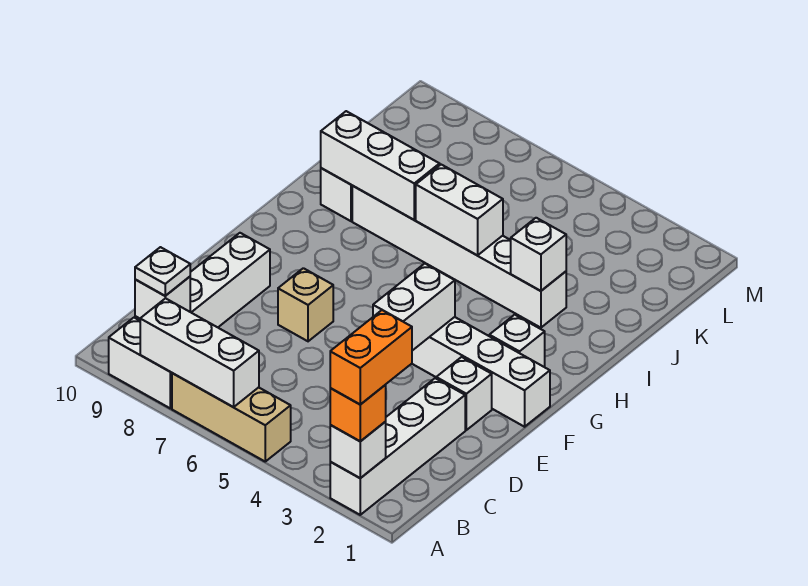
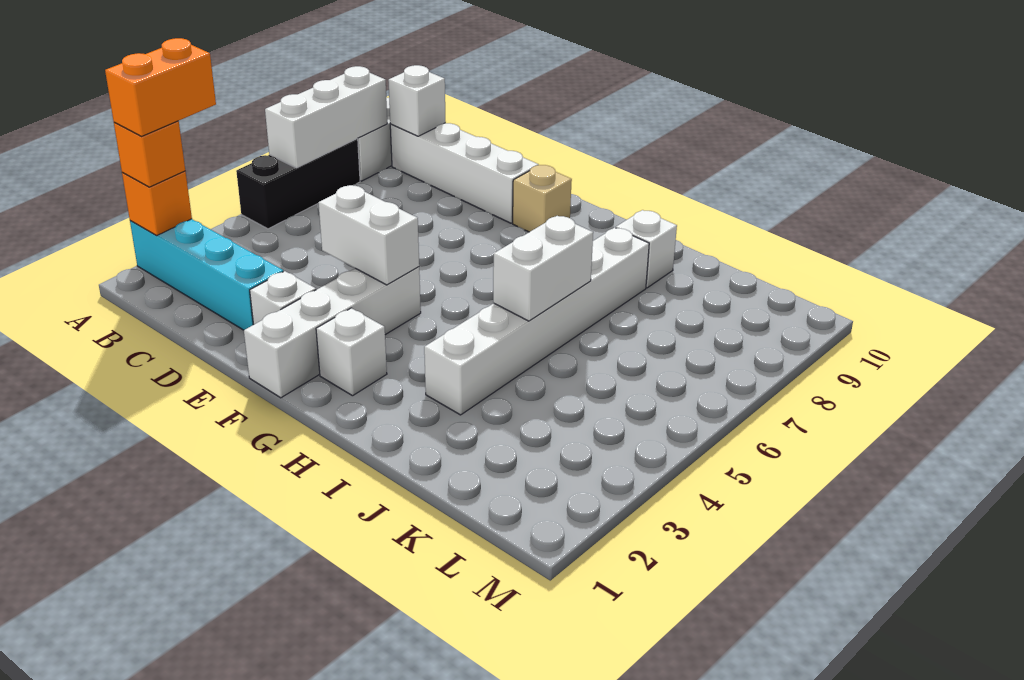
white 1x4 brick [330,378,465,515] -> cyan 1x4 brick [130,219,283,330]
white 1x1 brick [330,422,386,478] -> orange 1x1 brick [122,171,192,236]
orange 1x2 brick [330,310,412,404] -> orange 1x2 brick turned to [105,38,216,136]
tan 1x3 brick [172,373,291,461] -> black 1x3 brick [236,139,360,229]
white 1x1 plate [135,247,190,296] -> none
tan 1x1 brick [278,268,333,341] -> tan 1x1 brick moved to [513,165,572,232]
white 1x1 brick [511,218,566,291] -> none
white 1x3 brick [321,111,440,220] -> none

